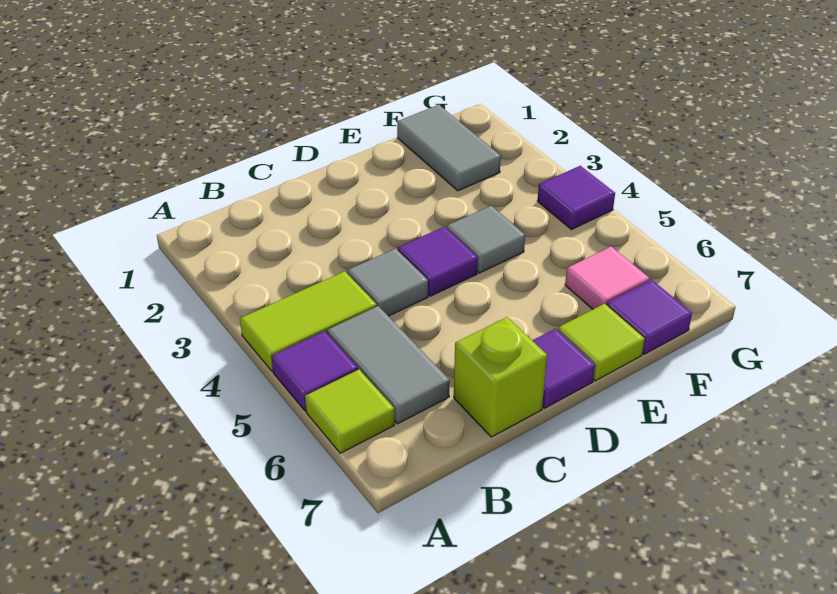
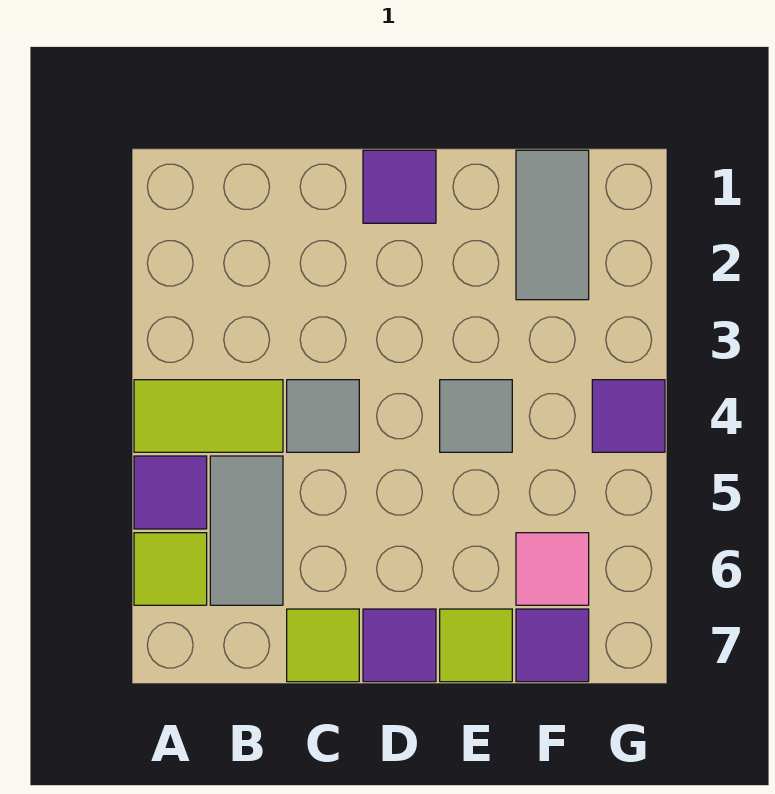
lime 1x1 brick [454,317,547,437] -> lime 1x1 tile [287,609,359,682]
purple 1x1 tile [398,227,478,296] -> purple 1x1 tile moved to [363,150,436,223]

